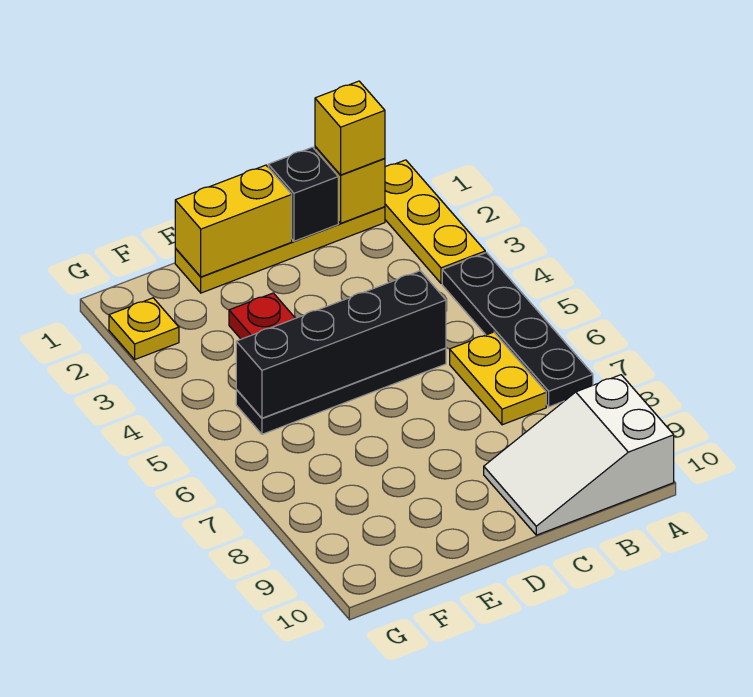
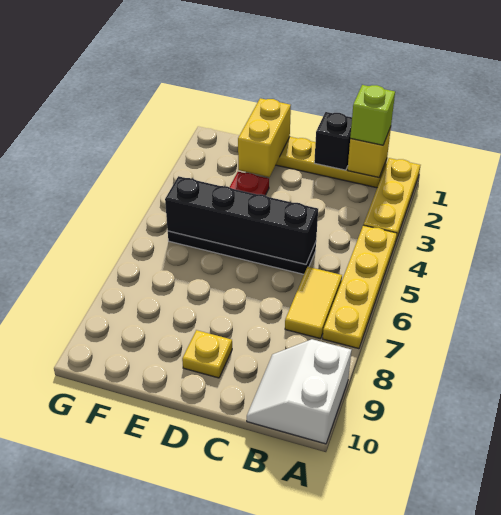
black 1x4 plate [442,253,593,407] -> yellow 1x4 plate [323,225,397,349]
white 2x3 slope [484,375,674,535] -> white 2x2 slope [247,339,351,444]
yellow 1x1 brick [315,81,385,175] -> lime 1x1 brick [350,85,395,145]
yellow 1x2 plate [450,332,546,425] -> yellow 1x2 tile [285,267,342,339]
yellow 1x2 brick [175,165,292,277] -> yellow 1x2 brick turned to [238,98,291,177]
yellow 1x1 plate [109,298,179,359] -> yellow 1x1 plate moved to [182,330,232,378]

